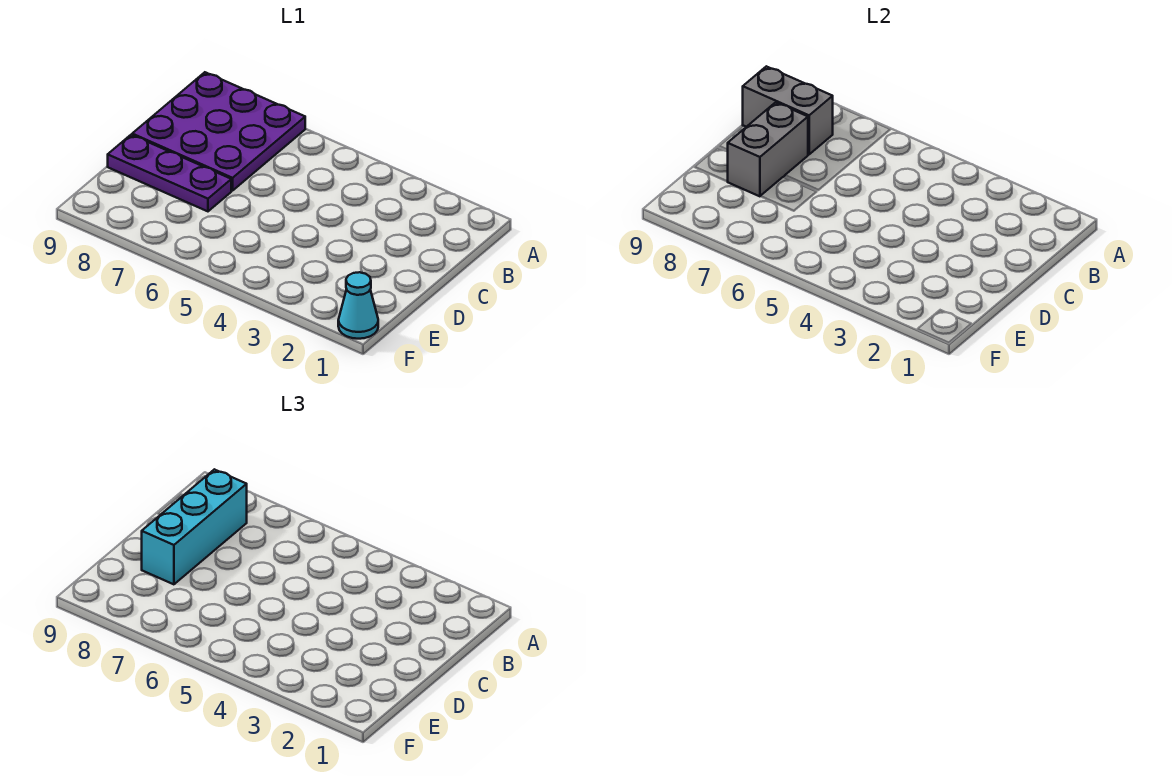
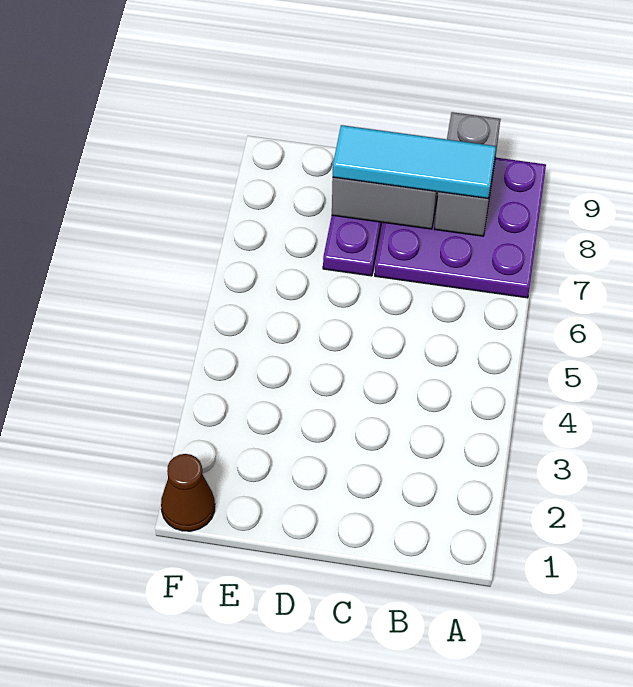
cyan 1x3 brick [142,469,247,584] -> cyan 1x3 tile [333,125,496,199]
cyan 1x1 cone [338,272,378,339] -> brown 1x1 cone [161,454,215,531]

